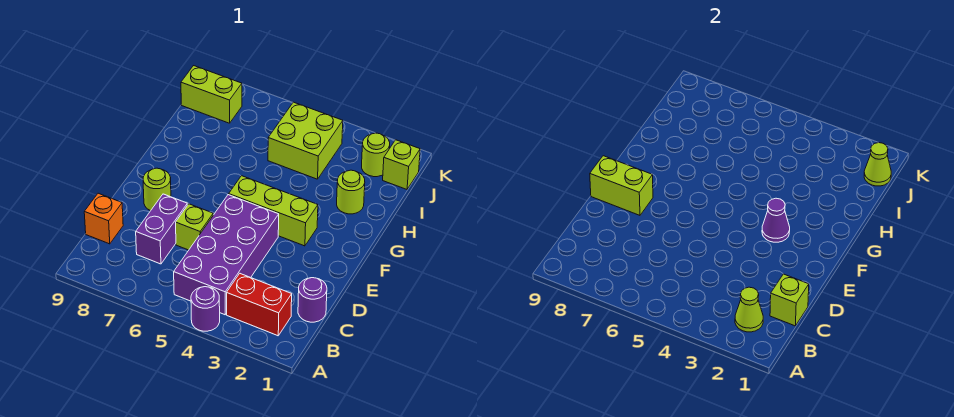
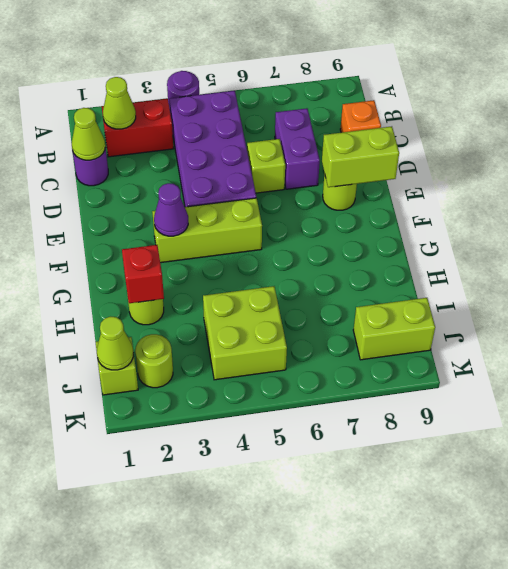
lime 1x1 brick [770,274,809,326] -> lime 1x1 cone [72,108,105,160]
none -> red 1x1 brick [122,245,164,303]

